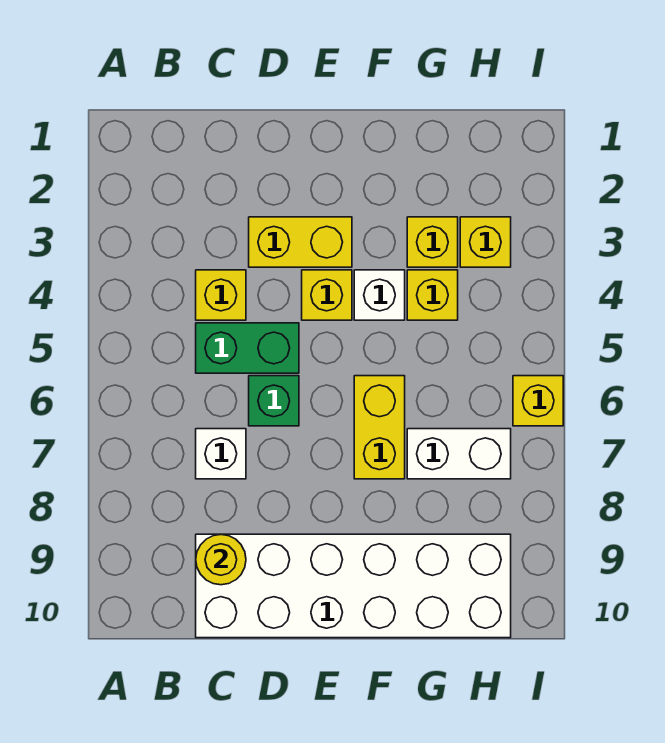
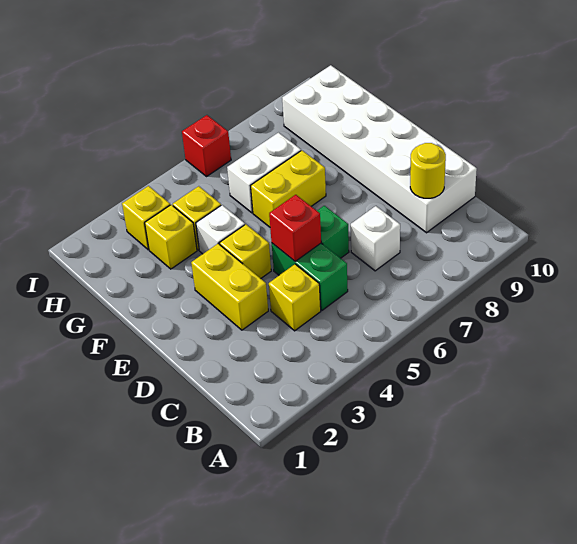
none -> red 1x1 brick [269,195,321,261]
white 1x2 brick [407,429,511,479] -> white 1x2 brick turned to [227,133,301,213]
yellow 1x1 brick [513,376,563,426] -> red 1x1 brick [182,115,231,176]

